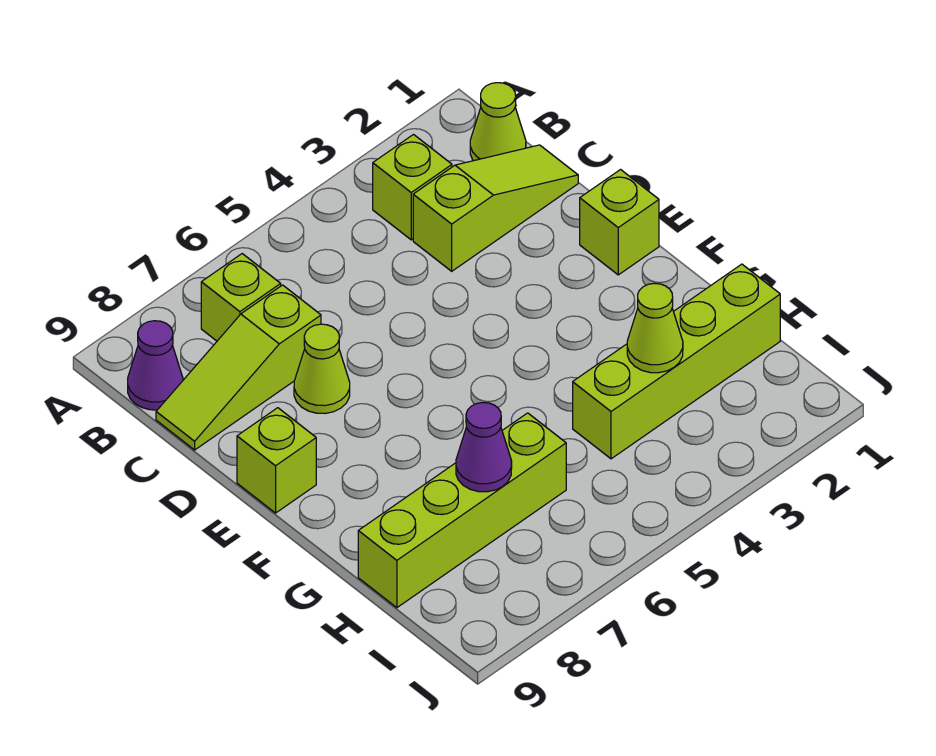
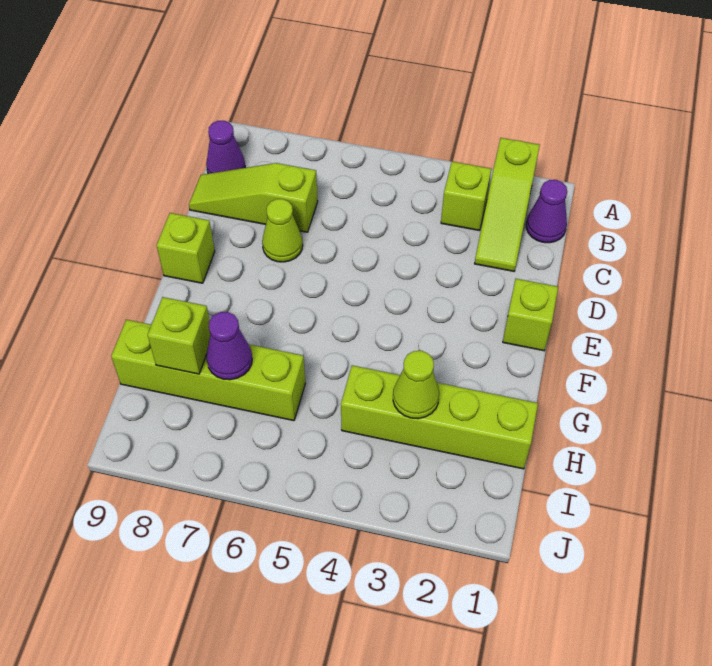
lime 1x1 cone [470,83,526,161] -> purple 1x1 cone [526,180,567,243]
lime 1x1 brick [201,254,281,341] -> lime 1x1 brick moved to [148,297,210,374]
lime 1x3 slope [413,145,578,271] -> lime 1x3 slope turned to [475,138,540,271]

